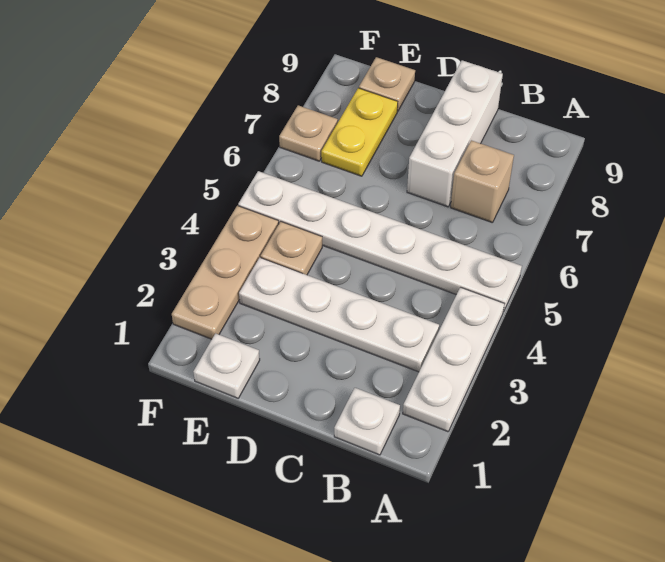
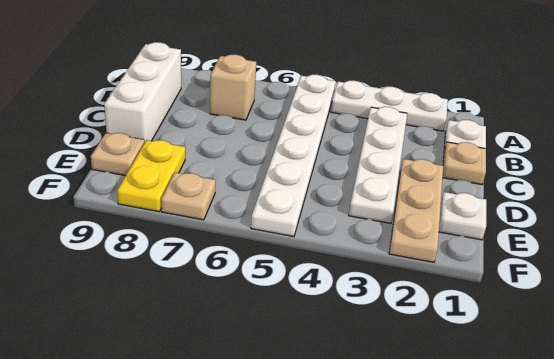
white 1x3 brick [407,60,503,207] -> white 1x3 brick turned to [104,42,181,143]
tan 1x1 plate [261,222,322,275] -> tan 1x1 plate moved to [443,142,486,184]
yellow 1x2 plate [321,88,398,176] -> yellow 1x2 plate turned to [117,140,185,212]
tan 1x3 plate [172,206,279,339] -> tan 1x3 plate turned to [389,159,443,262]

